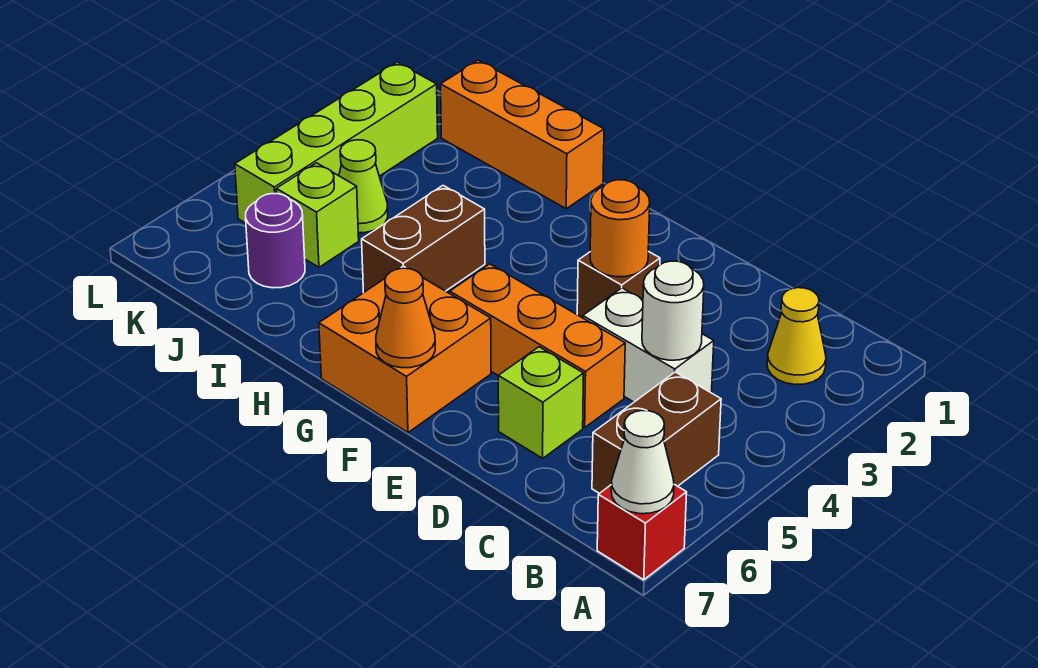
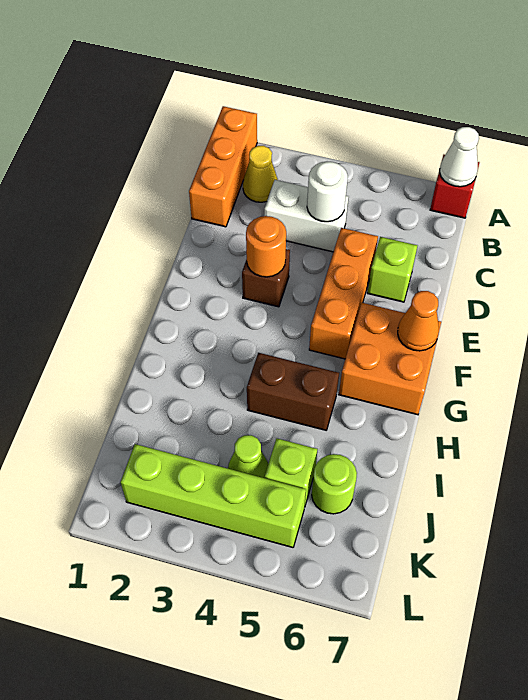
brown 1x2 brick [592,372,721,493] -> none
white 1x2 brick [583,288,714,402] -> white 1x2 brick turned to [264,180,348,252]
orange 1x3 brick [441,60,604,209] -> orange 1x3 brick moved to [189,106,257,227]
purple 1x1 round brick [246,194,305,288] -> lime 1x1 round brick [312,454,357,514]

